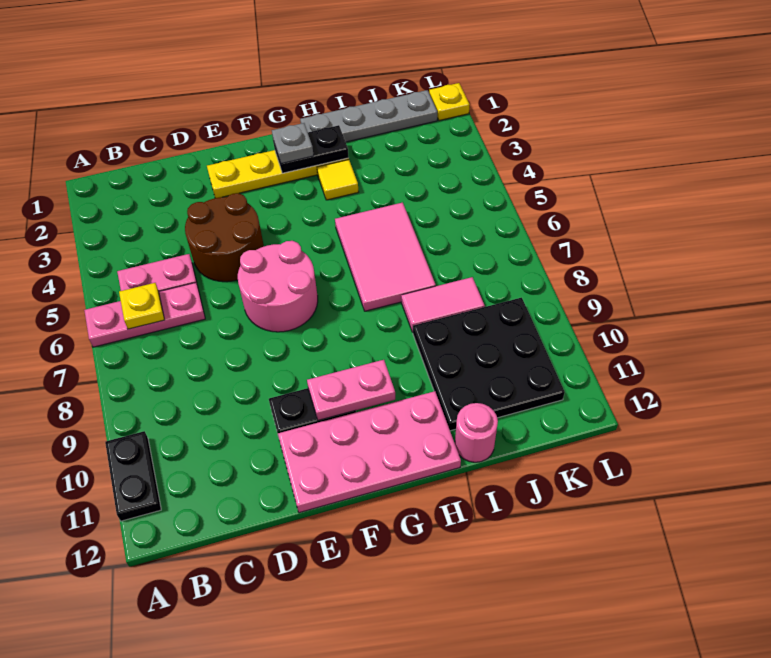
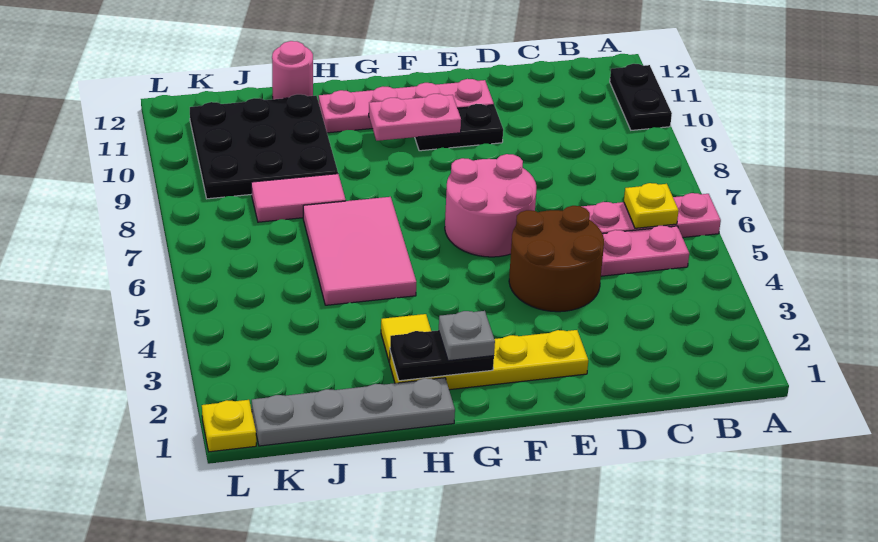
pink 2x4 plate [278,391,461,513] -> pink 1x4 plate [319,79,494,133]

